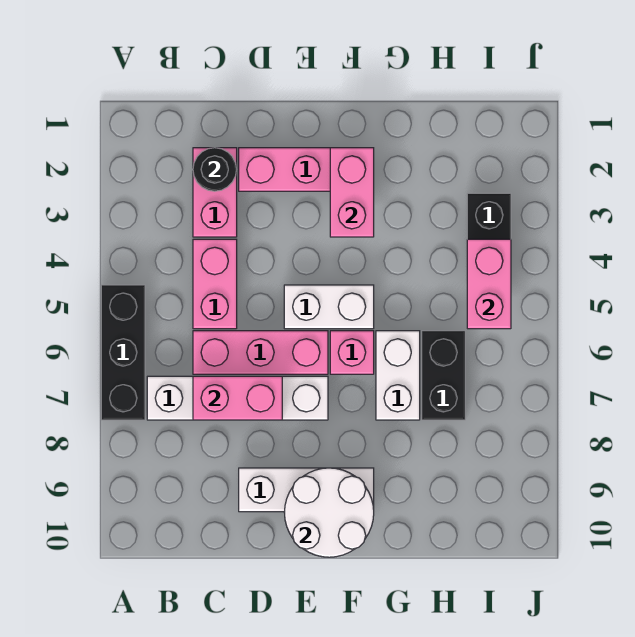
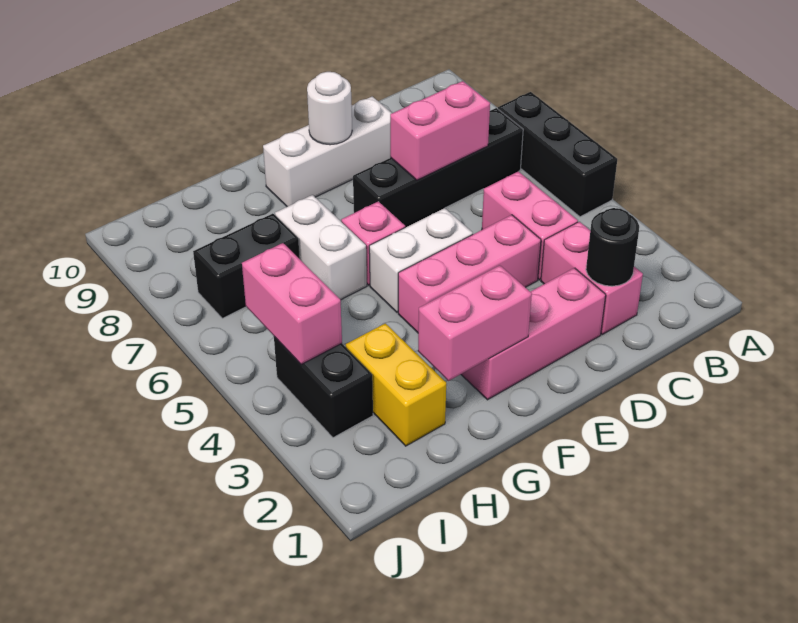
white 1x4 brick [147,376,328,420] -> black 1x4 brick [353,108,523,227]
pink 1x3 brick [193,331,328,374] -> pink 1x3 brick moved to [398,215,541,333]
white 2x2 round brick [284,468,374,557] -> white 1x1 round brick [307,72,352,145]
pink 1x2 brick [330,148,374,237] -> pink 1x2 brick turned to [418,265,532,381]
none -> yellow 1x2 brick [346,323,446,446]
black 1x2 brick [422,331,465,420] -> black 1x2 brick turned to [193,214,300,318]

